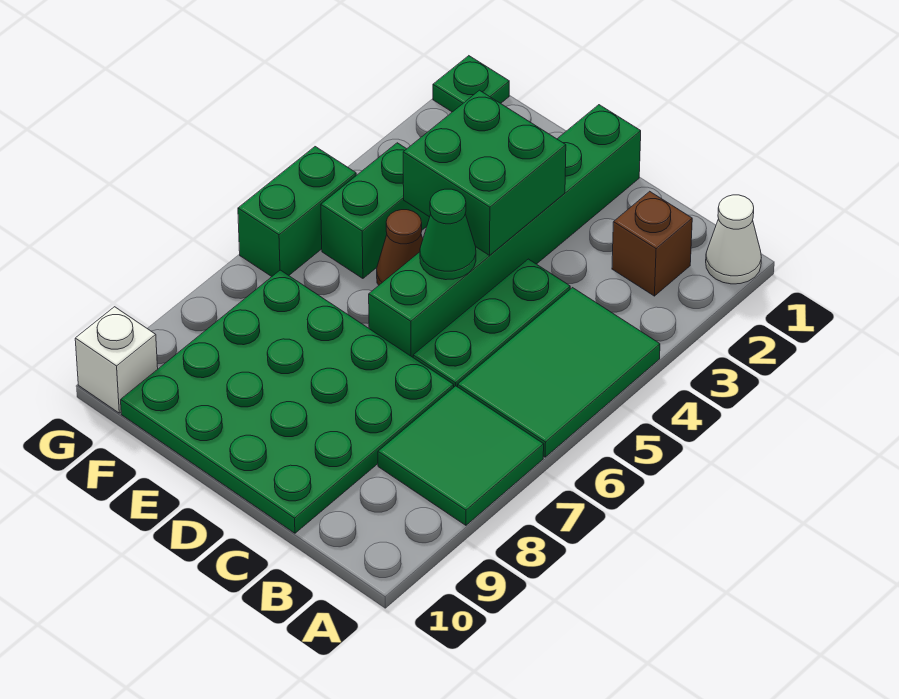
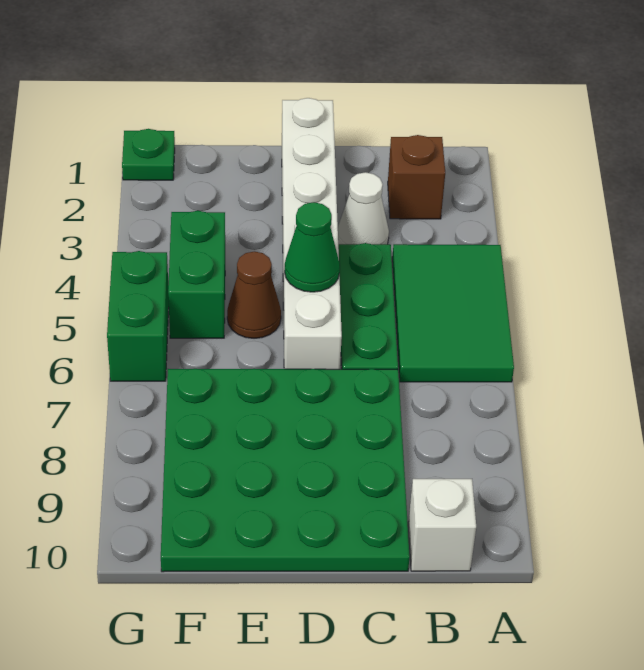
white 1x1 cone [706,195,761,284] -> white 1x1 cone moved to [338,172,389,244]
green 2x2 tile [378,386,544,525] -> none
green 1x6 brick [369,105,641,357] -> white 1x6 brick [282,98,342,369]
green 2x2 brick [403,90,566,255] -> none
white 1x1 brick [75,307,158,413] -> white 1x1 brick moved to [408,479,476,571]

